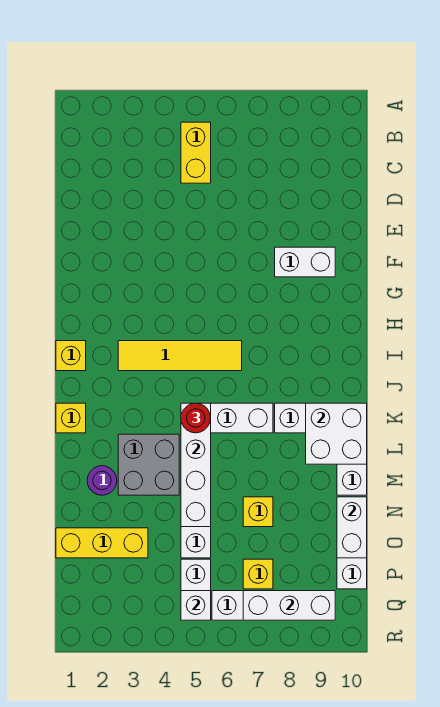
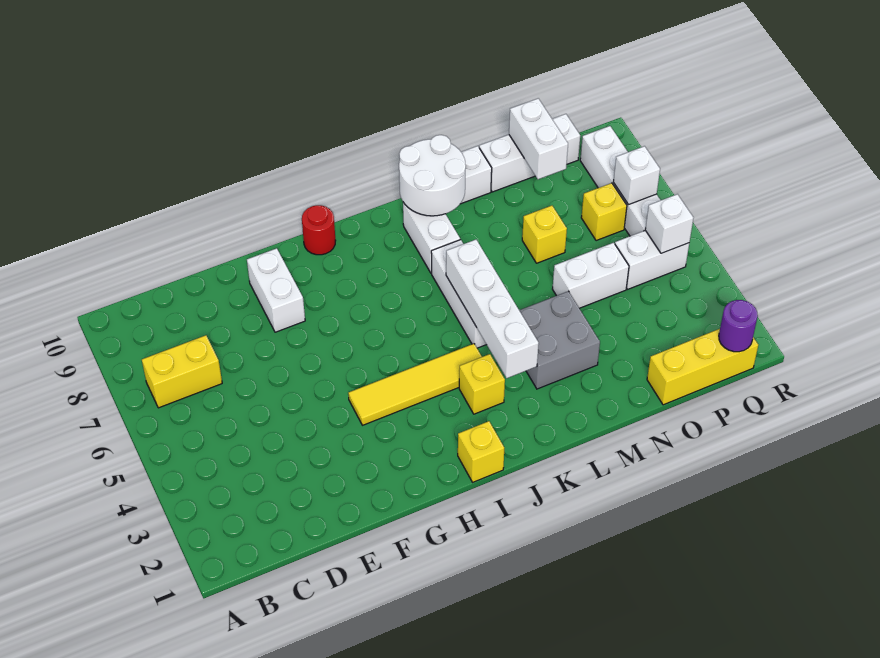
yellow 1x2 brick [181,122,211,183] -> yellow 1x2 brick moved to [142,335,222,408]
yellow 1x4 tile [118,341,242,371] -> yellow 1x4 tile turned to [348,344,482,425]
yellow 1x1 brick [56,403,86,433] -> yellow 1x1 brick moved to [459,354,505,414]
white 1x4 brick [181,403,211,527] -> white 1x4 brick turned to [446,240,539,378]
red 1x1 round brick [181,403,211,433] -> red 1x1 round brick moved to [302,205,336,255]
white 2x2 brick [306,403,367,464] -> white 2x2 round brick [399,135,466,216]
purple 1x1 round brick [87,466,117,495] -> purple 1x1 round brick moved to [719,300,758,352]
white 1x2 brick [337,497,367,558] -> white 1x2 brick turned to [509,99,568,179]
yellow 1x3 brick [56,528,148,558] -> yellow 1x3 brick turned to [647,329,758,405]
white 1x3 brick [243,591,335,620] -> white 1x1 brick [613,146,660,205]

